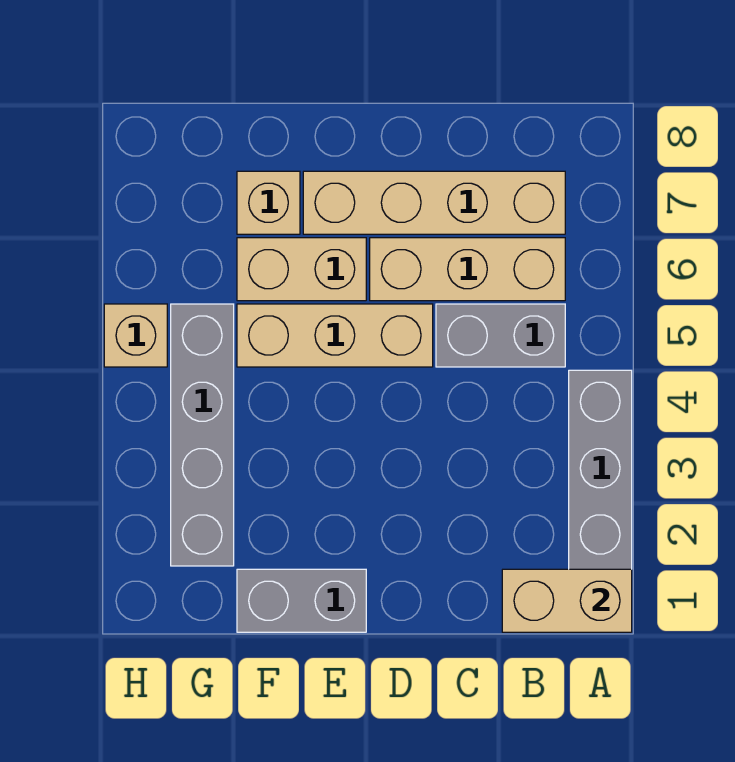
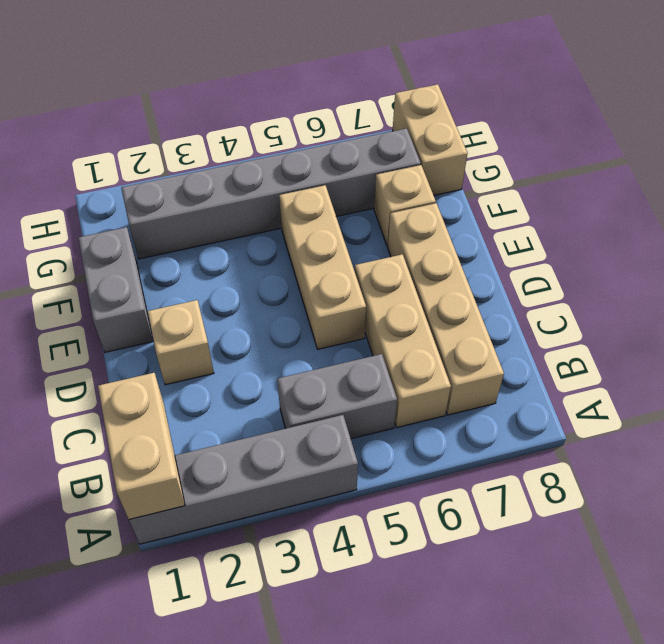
grey 1x2 brick [436,304,565,367] -> grey 1x2 brick turned to [277,354,397,439]
tan 1x2 brick [237,238,366,301] -> tan 1x2 brick moved to [393,84,468,195]
grey 1x4 brick [171,304,234,566] -> grey 1x6 brick [121,128,421,259]
tan 1x1 brick [104,304,167,367] -> tan 1x1 brick moved to [147,300,214,385]

